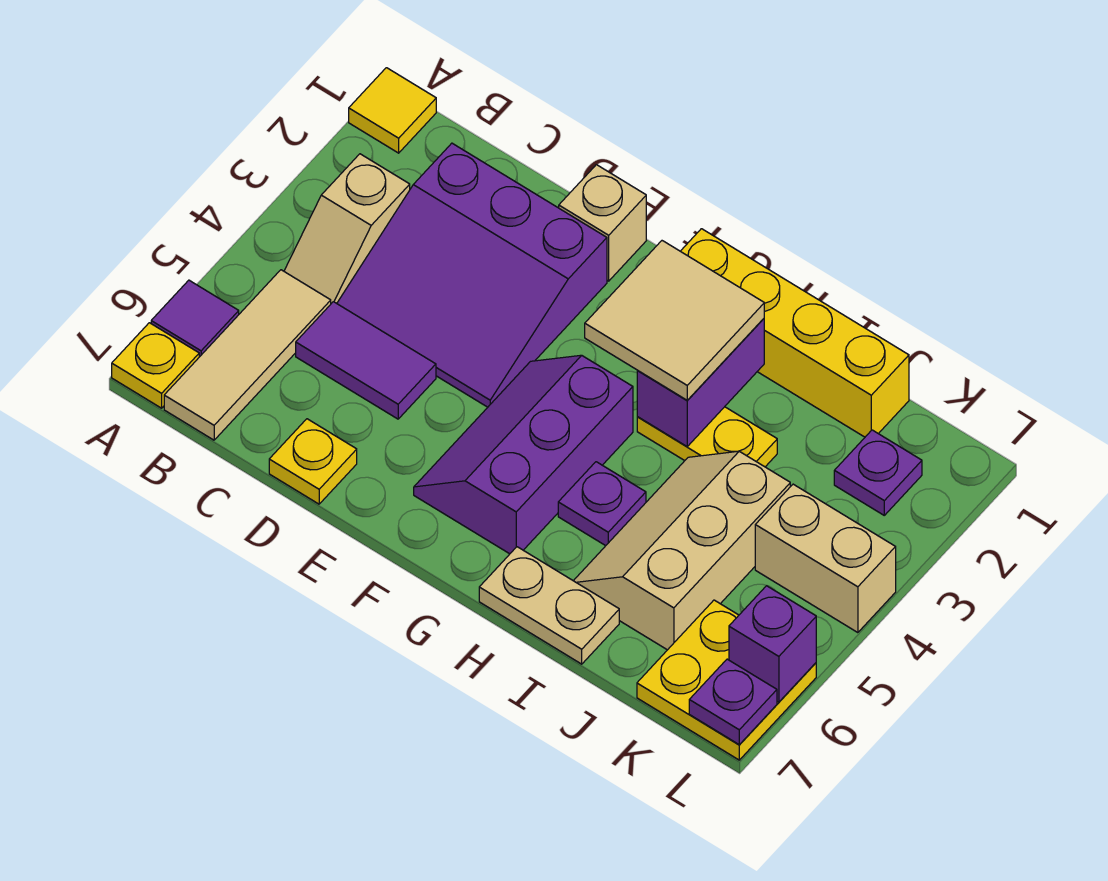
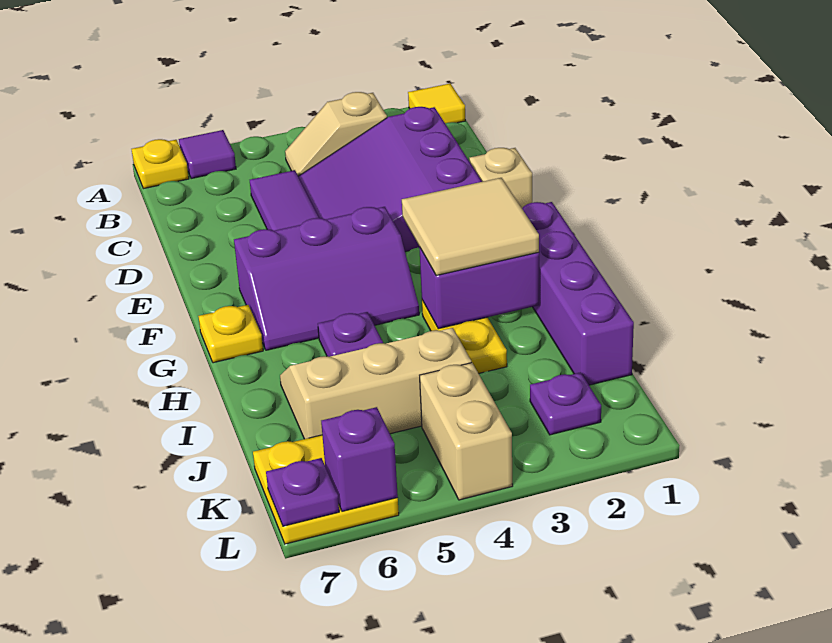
tan 1x3 tile [164,270,331,440] -> none
yellow 1x1 plate [269,419,357,504] -> yellow 1x1 plate moved to [198,305,263,363]
purple 2x3 slope [414,355,633,554] -> purple 2x3 slope turned to [234,207,419,350]
yellow 1x4 brick [681,229,909,437] -> purple 1x4 brick [522,202,634,385]
tan 1x2 plate [479,547,619,664] -> none

